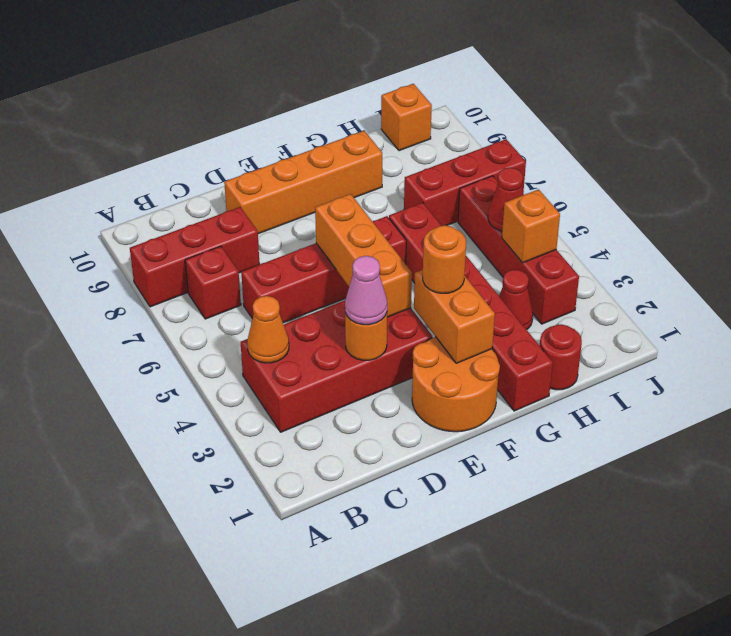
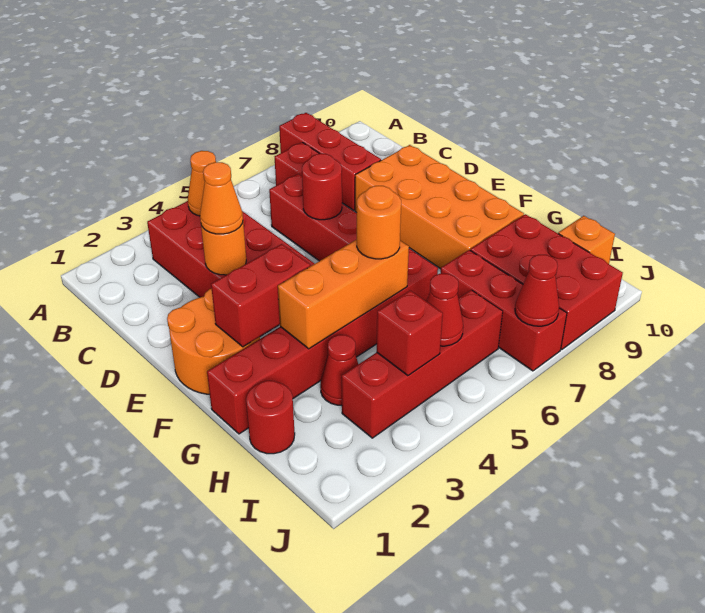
pink 1x1 cone [345,256,387,325] -> orange 1x1 cone [200,162,243,234]
none -> red 1x1 round brick [302,154,342,220]
orange 1x4 brick [224,131,382,234] -> orange 2x4 brick [355,145,524,269]
orange 1x3 brick [315,194,412,317] -> orange 1x3 brick moved to [278,239,409,349]
orange 1x2 brick [414,270,495,363] -> red 1x2 brick [211,244,310,347]
orange 1x1 round brick [423,225,466,293] -> orange 1x1 round brick moved to [357,186,401,259]
none -> red 2x3 brick [470,214,623,350]
orange 1x1 brick [502,189,560,263] -> red 1x1 brick [377,291,443,376]
none -> red 1x1 cone [515,255,559,326]

